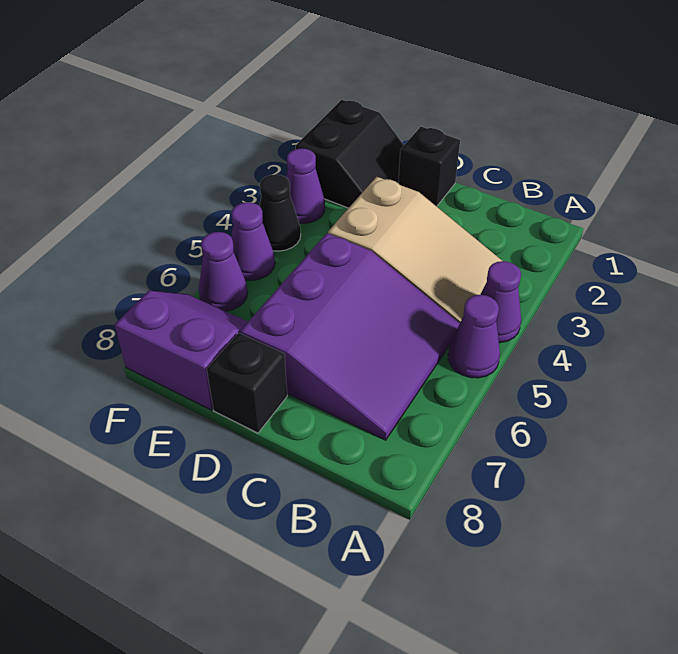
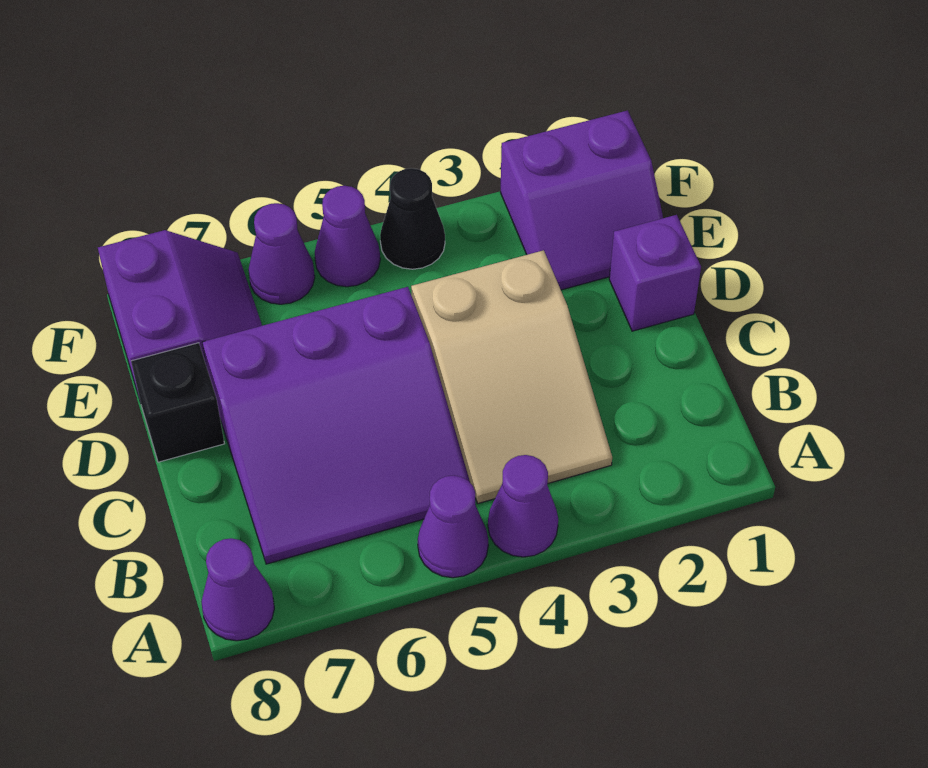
black 1x1 brick [398,127,460,206] -> purple 1x1 brick [609,215,701,331]
black 2x2 slope [296,100,404,208] -> purple 2x2 slope [500,110,663,290]
purple 1x1 cone [286,148,325,224] -> purple 1x1 cone moved to [201,538,274,641]

